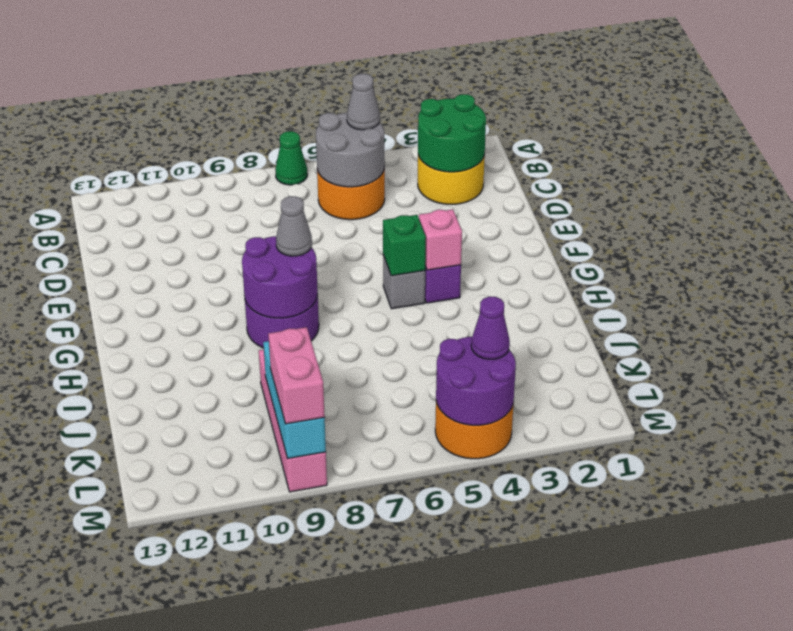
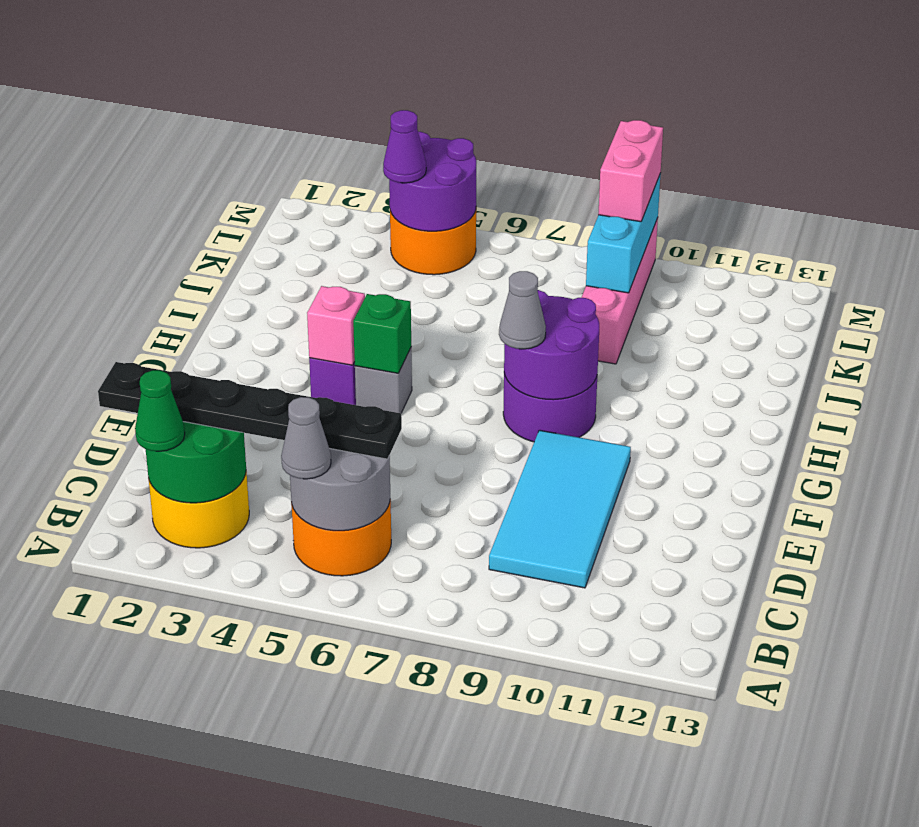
green 1x1 cone [275,131,307,185] -> green 1x1 cone moved to [135,370,185,451]
none -> black 1x6 plate [98,362,402,459]
none -> cyan 2x4 tile [489,430,631,588]

